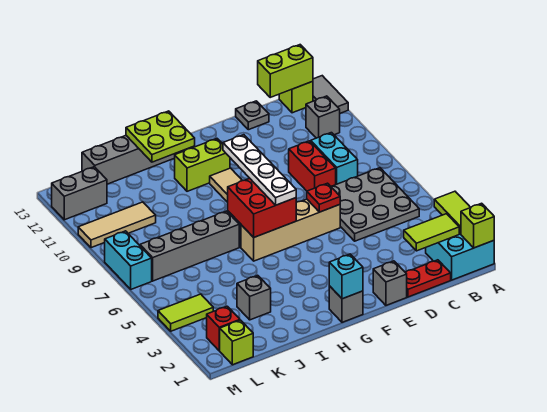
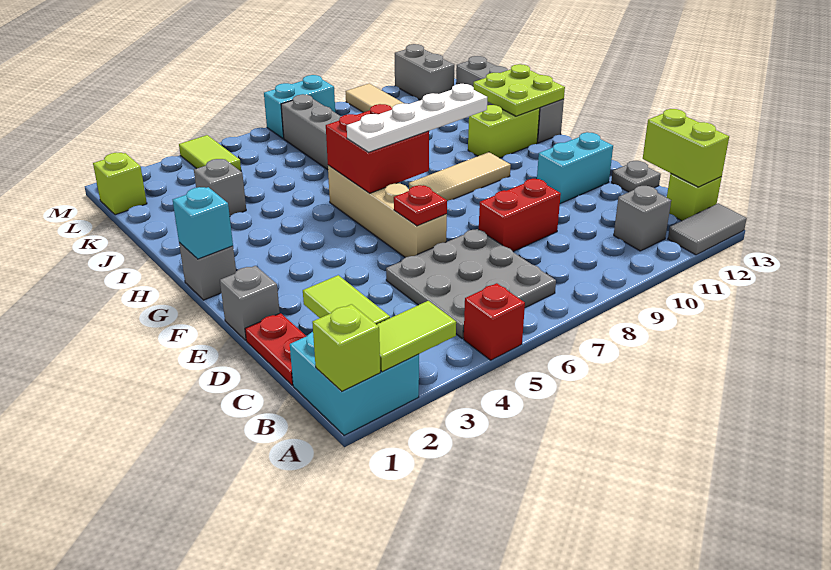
cyan 1x2 brick [311,133,358,184] -> cyan 1x2 brick moved to [537,132,613,204]
lime 1x2 brick [174,139,230,191] -> lime 1x2 brick turned to [468,105,540,158]
red 1x1 brick [207,306,240,351] -> red 1x1 brick moved to [464,283,525,360]

